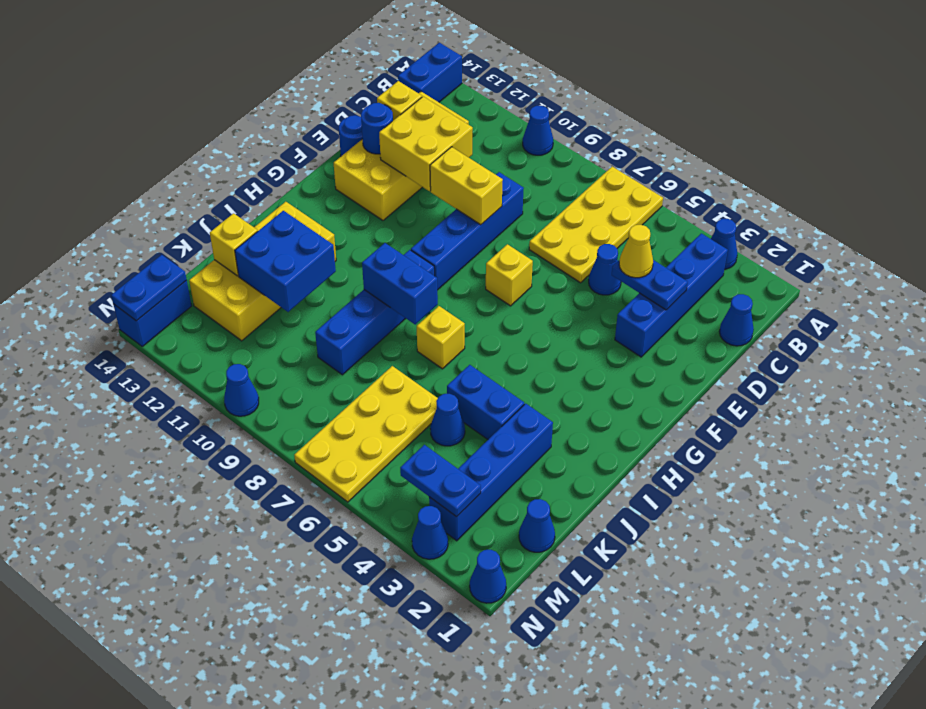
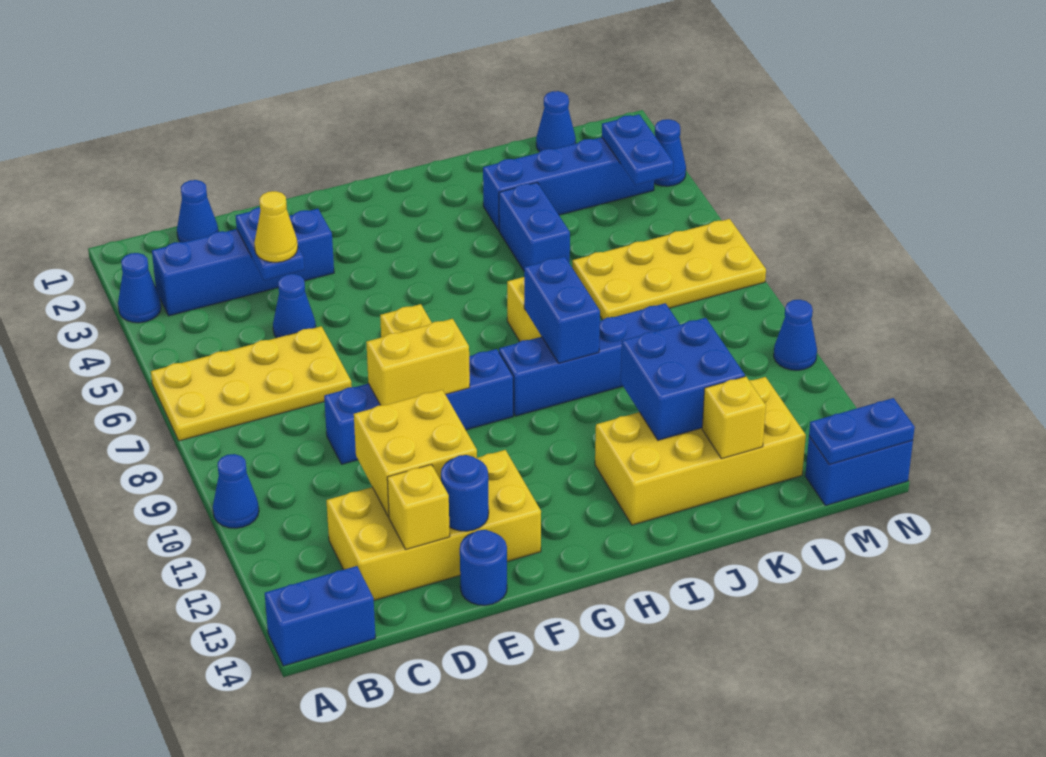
yellow 1x2 brick [430,147,503,225] -> yellow 1x2 brick turned to [366,319,470,405]
blue 1x1 cone [430,394,465,446] -> none
blue 1x1 cone [470,550,506,603] -> none

